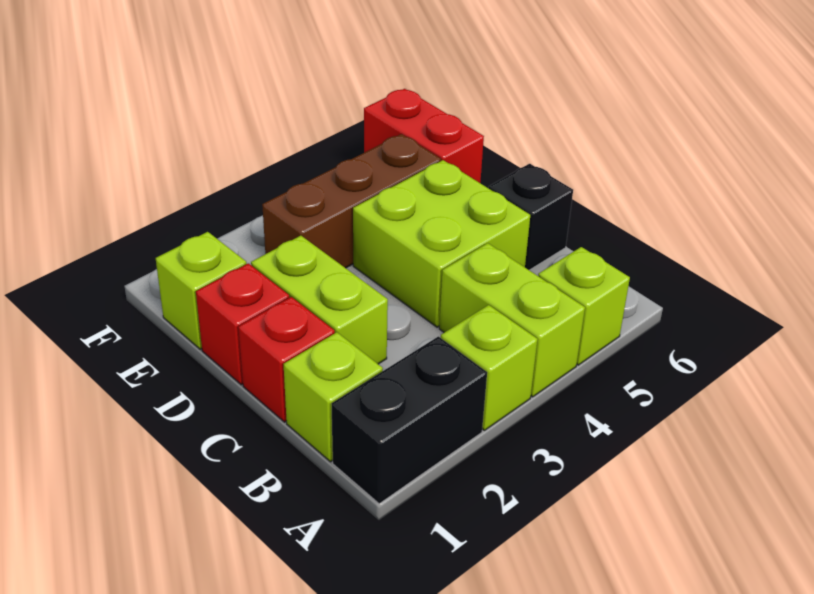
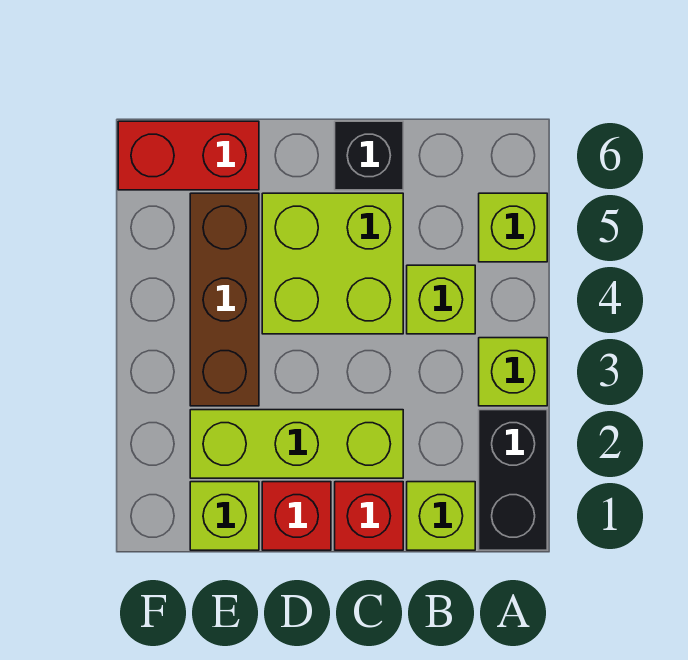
lime 1x2 brick [439,243,585,397] -> lime 1x1 brick [407,265,475,334]
lime 1x2 brick [251,236,388,364] -> lime 1x3 brick [190,410,403,478]

